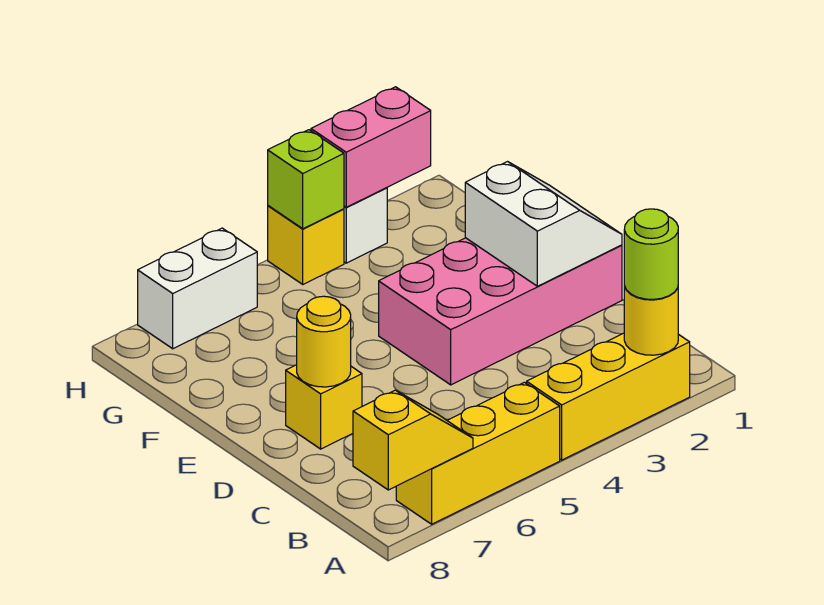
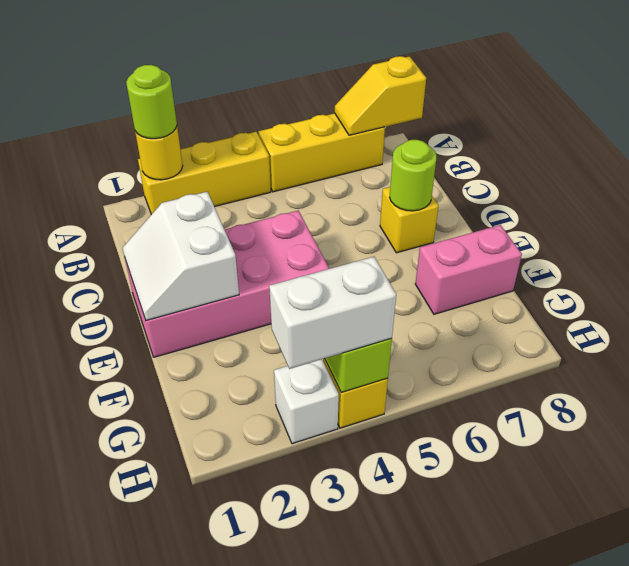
yellow 1x1 round brick [297,296,351,387] -> lime 1x1 round brick [390,140,437,211]
pink 1x2 brick [311,87,431,207] -> pink 1x2 brick moved to [415,225,522,314]
white 1x2 brick [138,228,257,349] -> white 1x2 brick moved to [269,257,396,369]

